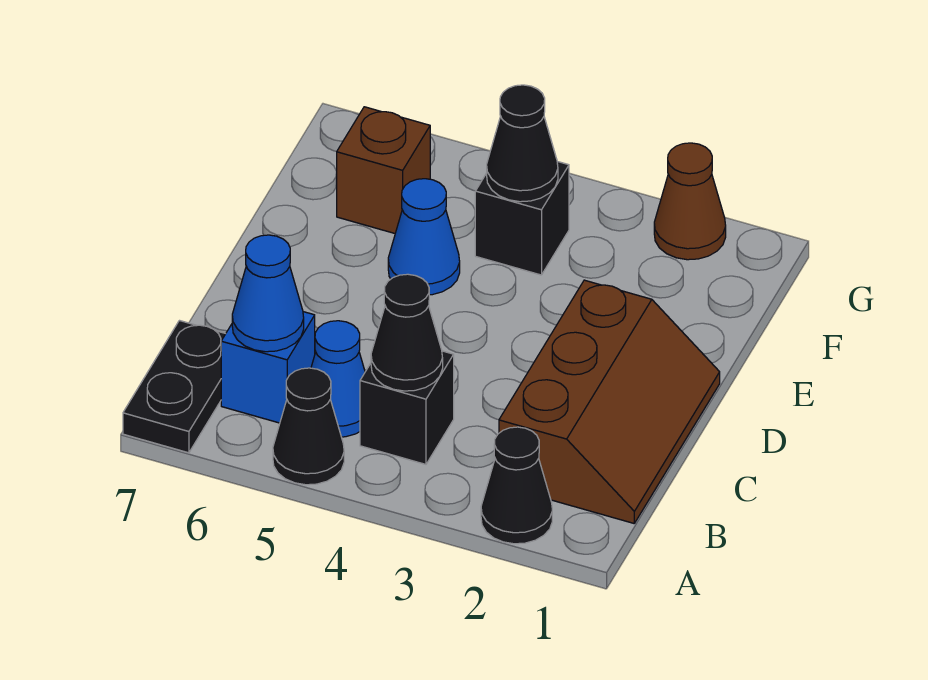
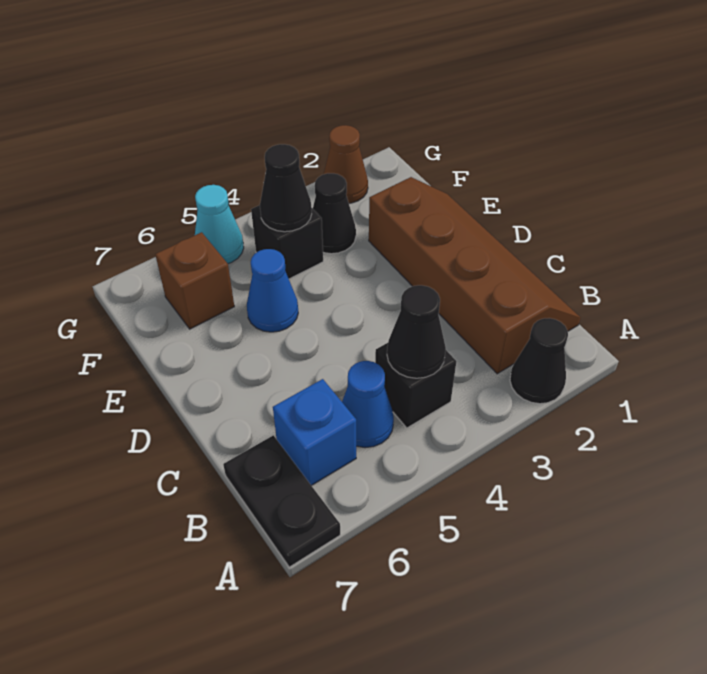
black 1x1 cone [273,368,344,485] -> black 1x1 cone moved to [313,173,356,254]
brown 2x3 slope [499,280,720,523] -> brown 2x4 slope [369,177,581,374]
blue 1x1 cone [232,235,304,352] -> none
none -> cyan 1x1 cone [195,185,244,264]

